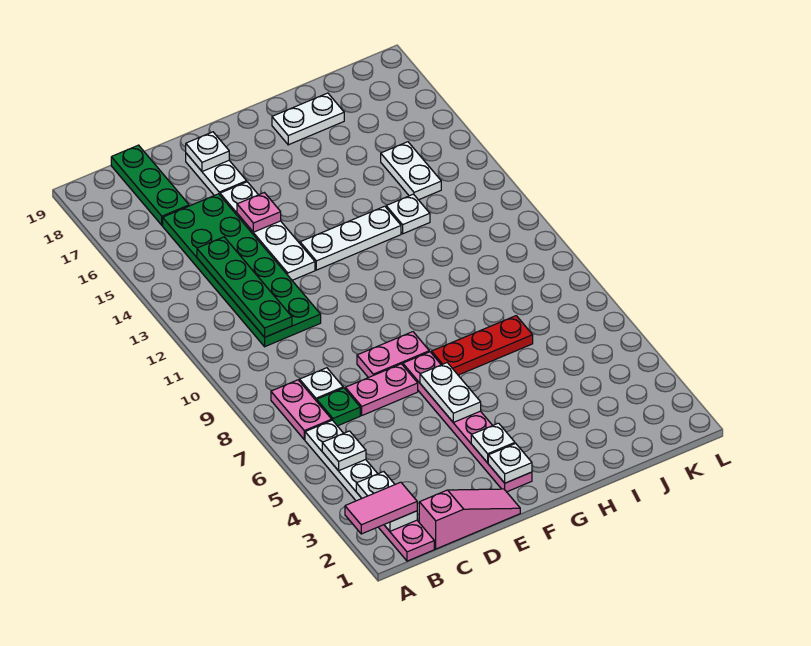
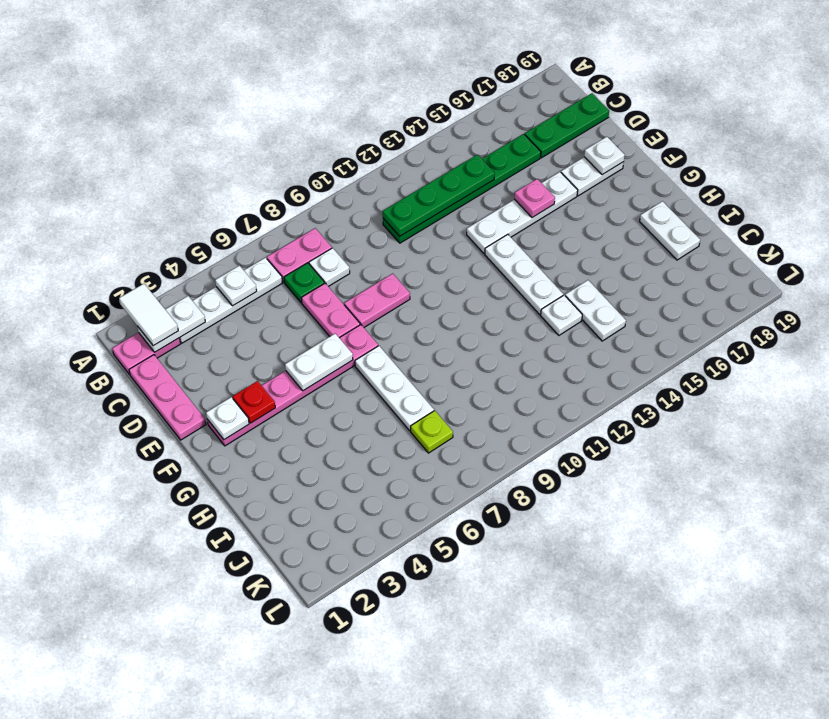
pink 1x2 tile [345,482,417,534] -> white 1x2 tile [119,284,178,346]
pink 1x3 slope [419,489,520,549] -> pink 1x3 plate [129,355,206,440]
green 2x6 plate [163,194,321,347] -> green 1x6 plate [383,134,541,243]
pink 1x2 plate [357,332,429,378] -> pink 1x2 plate turned to [344,274,410,327]
white 1x1 plate [471,423,515,463] -> red 1x1 plate [233,381,275,423]
red 1x3 plate [432,316,533,375] -> white 1x3 plate [355,346,434,431]
none -> lime 1x1 plate [411,411,453,453]
white 1x2 plate [381,142,441,200] -> white 1x2 plate turned to [565,280,626,341]

